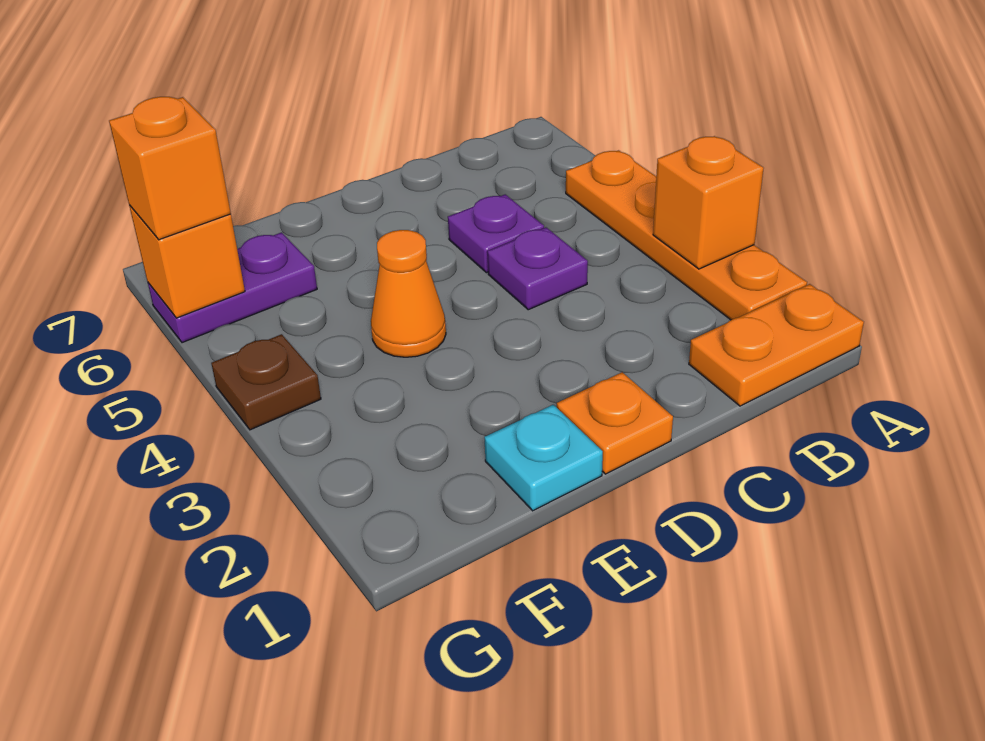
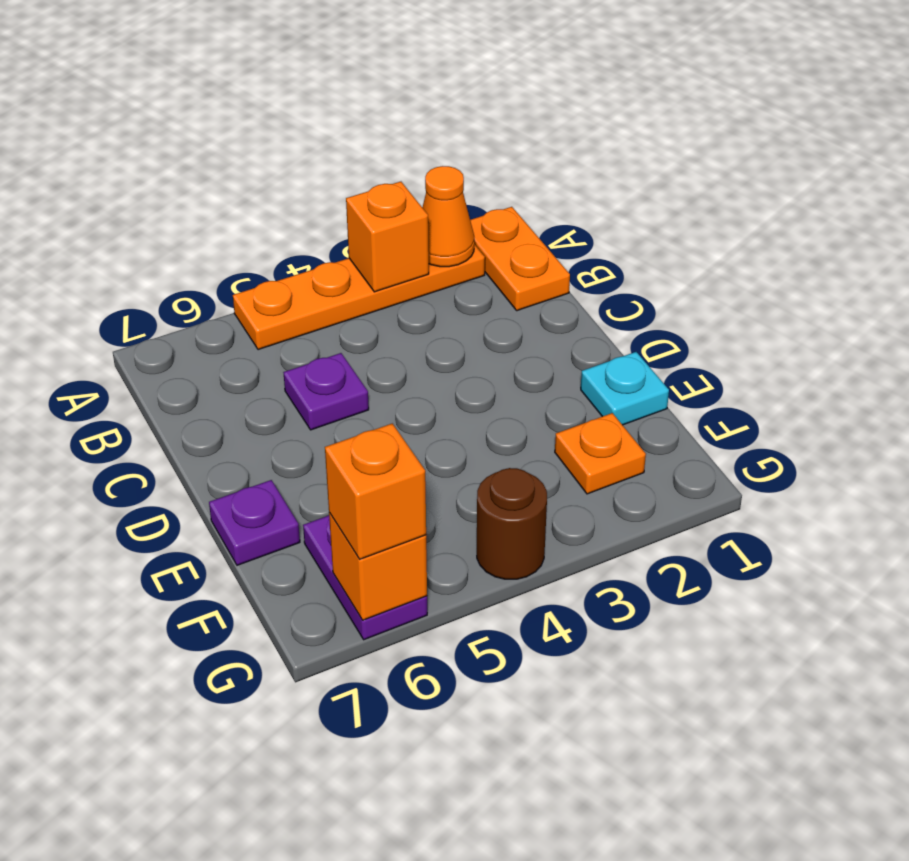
purple 1x1 plate [487,227,588,310] -> purple 1x1 plate moved to [209,480,300,565]
orange 1x1 plate [557,372,673,474] -> orange 1x1 plate moved to [555,413,646,494]
orange 1x1 cone [371,230,446,357] -> orange 1x1 cone moved to [422,166,474,267]
brown 1x1 plate [211,334,321,430] -> brown 1x1 round brick [477,468,547,579]

